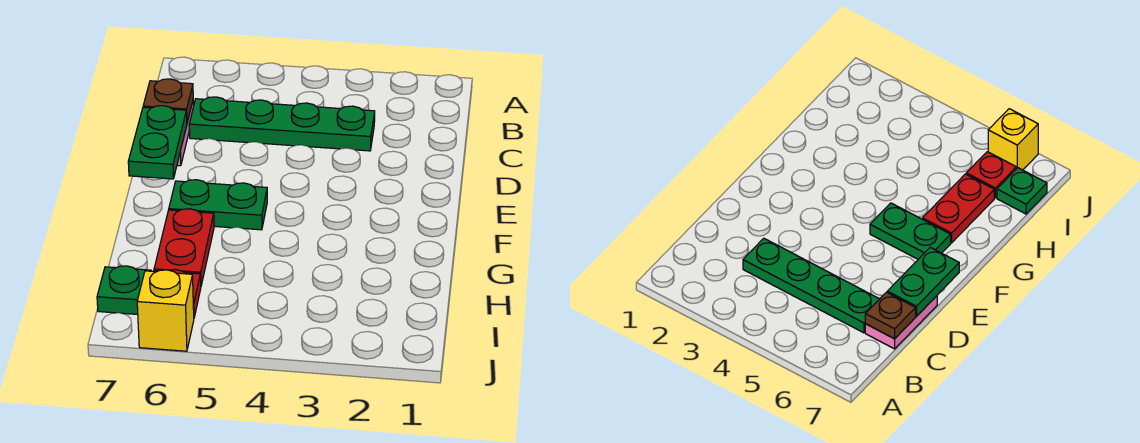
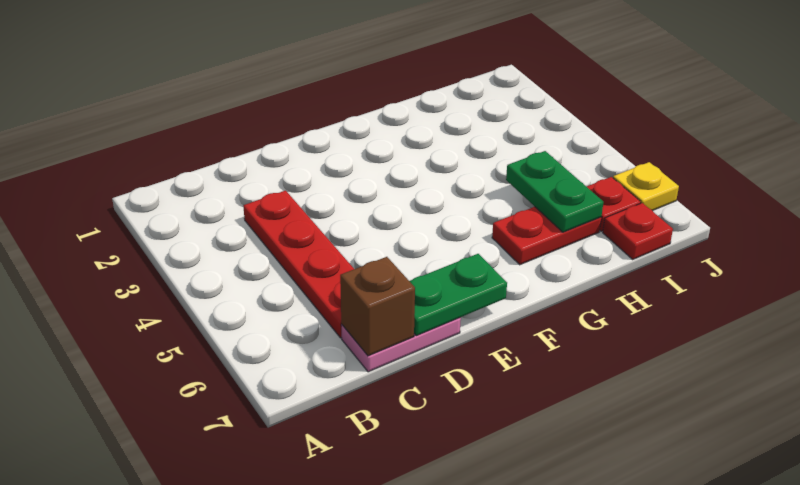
green 1x4 plate [189,97,375,151] -> red 1x4 plate [243,191,354,338]
brown 1x1 plate [143,79,193,122] -> brown 1x1 brick [340,257,415,356]
green 1x2 plate [169,180,267,230] -> green 1x2 plate moved to [506,151,603,232]
green 1x1 plate [97,266,151,315] -> red 1x1 plate [603,203,673,259]
yellow 1x1 brick [137,270,194,351] -> yellow 1x1 plate [613,162,679,211]

